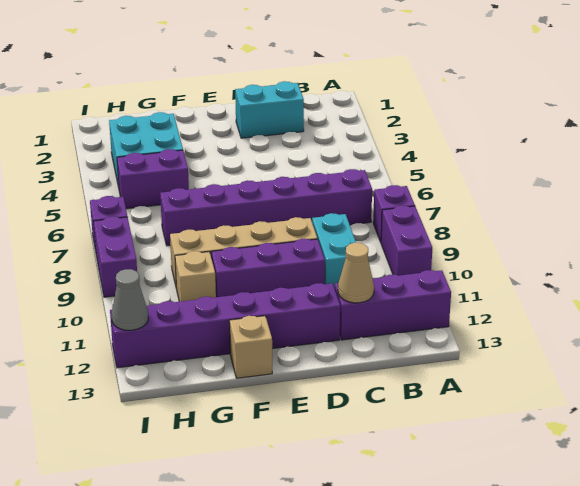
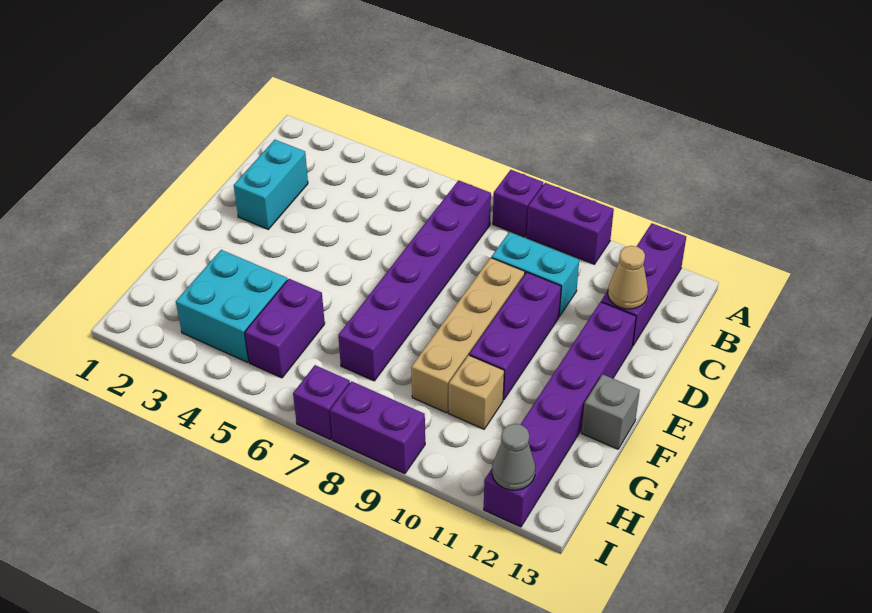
tan 1x1 brick [229,316,272,378] -> grey 1x1 brick [581,374,640,449]

